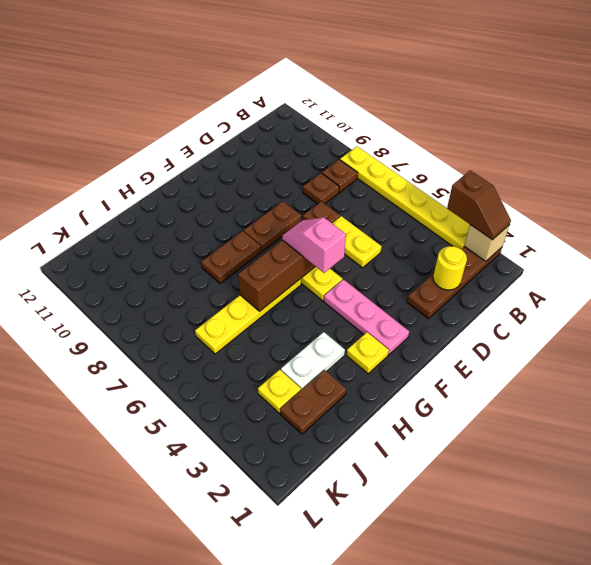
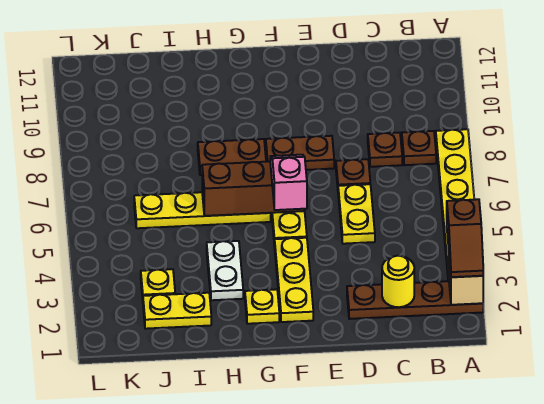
pink 1x3 plate [324,280,409,355] -> yellow 1x3 plate [275,238,313,322]
white 1x2 plate [281,332,345,390] -> white 1x2 plate turned to [207,241,243,300]
brown 1x2 plate [280,370,346,434] -> yellow 1x2 plate [143,293,211,329]

